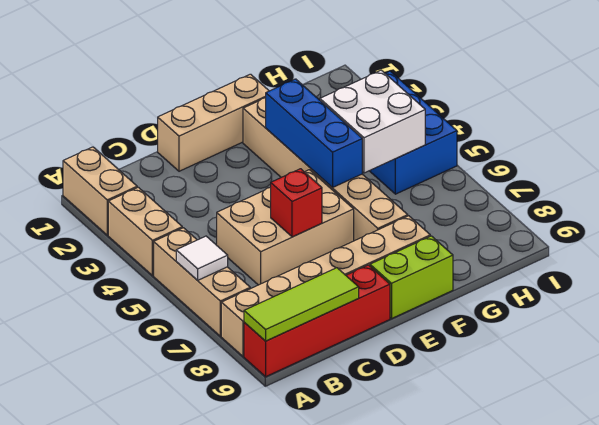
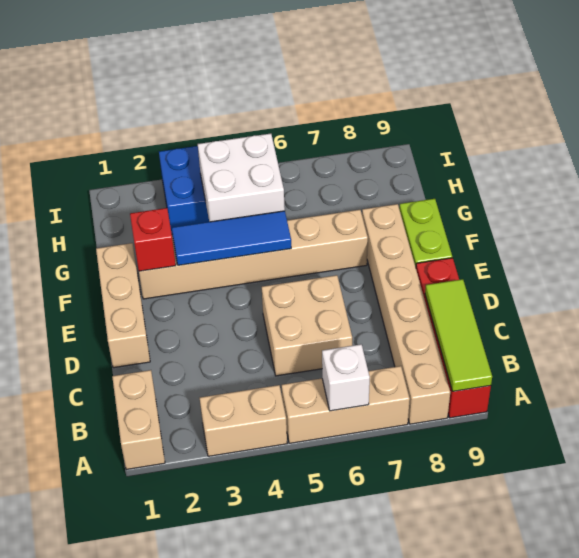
tan 1x2 brick [63,147,137,235] -> tan 1x2 brick turned to [112,370,165,470]
white 1x1 tile [176,236,228,280] -> white 1x1 brick [322,344,370,411]
tan 2x3 brick [217,170,354,285] -> tan 2x2 brick [262,275,352,376]
red 1x1 brick [271,169,322,237] -> red 1x1 brick moved to [130,208,176,271]
blue 1x3 brick [266,79,362,188] -> blue 1x3 tile [172,211,291,265]

